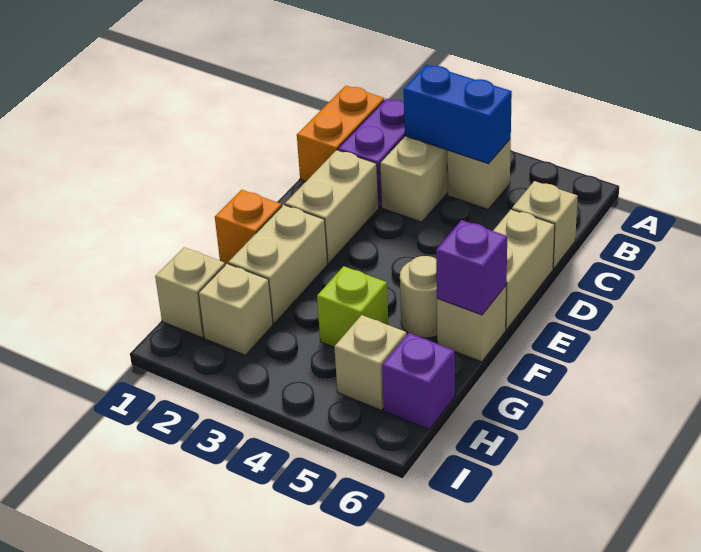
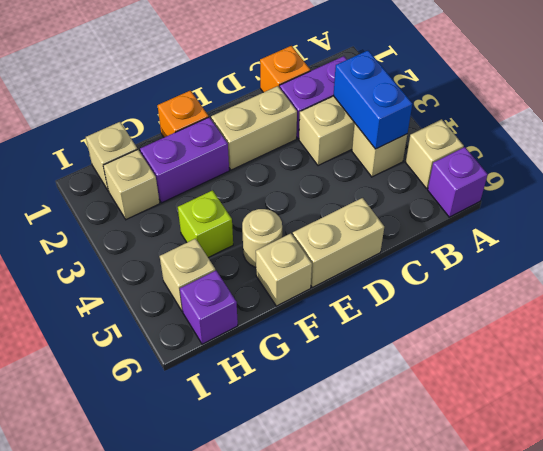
orange 1x2 brick [297,86,384,181] -> orange 1x1 brick [260,46,310,92]
tan 1x1 brick [512,181,578,269] -> tan 1x1 brick moved to [405,119,464,189]
tan 1x2 brick [228,205,328,323] -> purple 1x2 brick [140,117,229,203]
purple 1x1 brick [436,220,507,315] -> purple 1x1 brick moved to [428,147,488,217]

